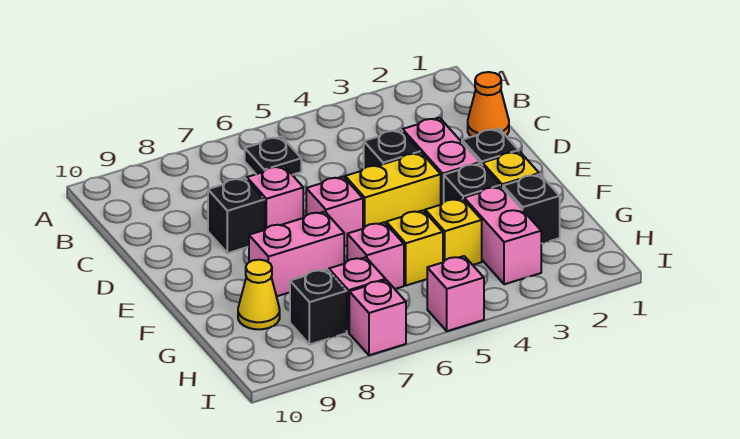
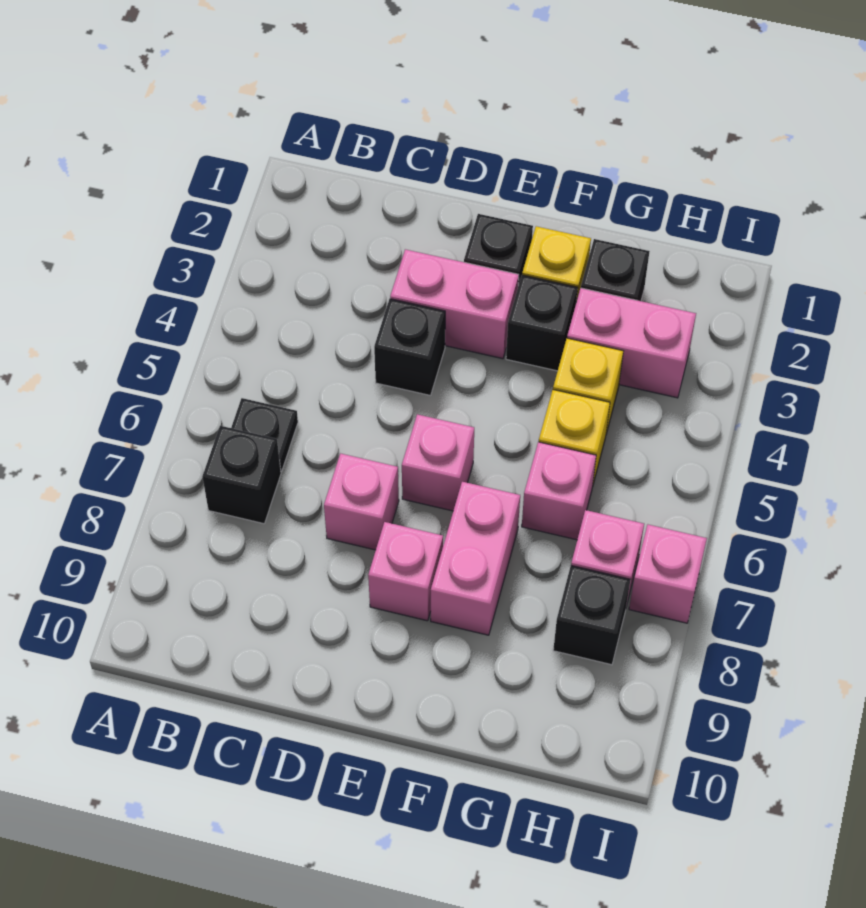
orange 1x1 cone [468,72,509,137] -> none
black 1x1 brick [208,178,265,253] -> black 1x1 brick moved to [202,426,281,524]
yellow 1x2 brick [345,153,441,229] -> none
yellow 1x1 cone [238,260,280,329] -> none
pink 1x1 brick [427,256,484,331] -> pink 1x1 brick moved to [368,522,443,621]

